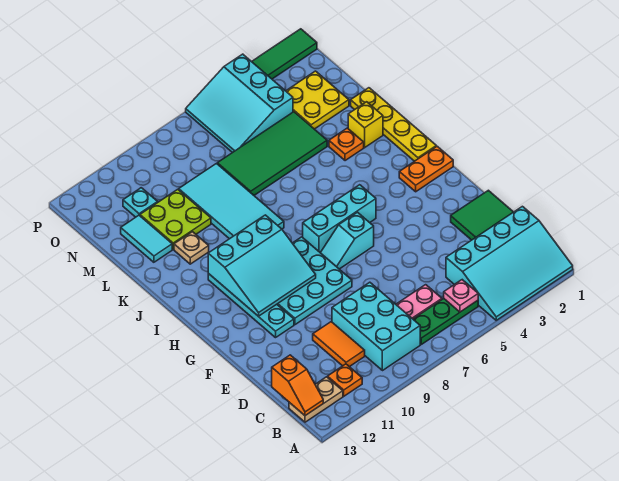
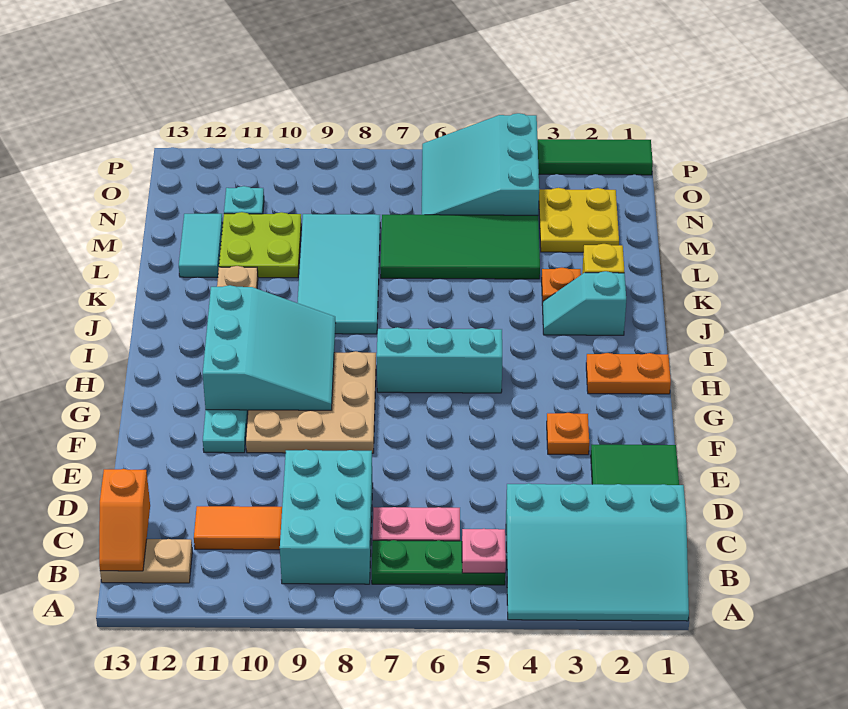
orange 1x1 plate [328,364,362,396] -> orange 1x1 plate moved to [547,413,589,455]
orange 1x2 tile [313,322,365,367] -> orange 1x2 tile turned to [194,506,282,550]
cyan 3x3 plate [277,237,352,325] -> tan 3x3 plate [246,351,376,453]
cyan 1x2 slope [320,212,374,269] -> cyan 1x2 slope moved to [543,271,626,335]
cyan 3x3 slope [208,215,316,316] -> cyan 3x3 slope turned to [203,285,335,410]
yellow 1x4 plate [351,88,436,161] -> none

